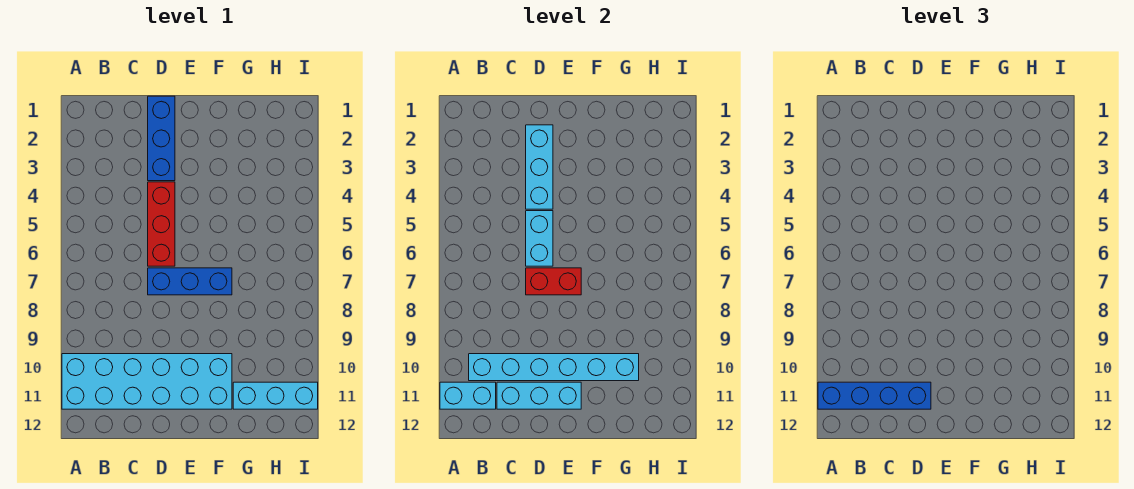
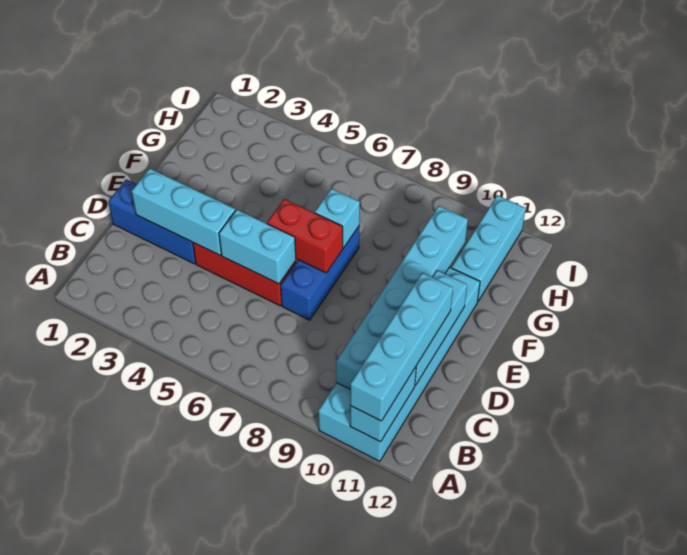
blue 1x4 brick [818,382,931,409] -> cyan 1x4 brick [350,273,453,421]
red 1x2 brick [526,268,581,295] -> red 1x2 brick turned to [267,199,343,273]
none -> cyan 1x1 brick [315,188,360,248]

